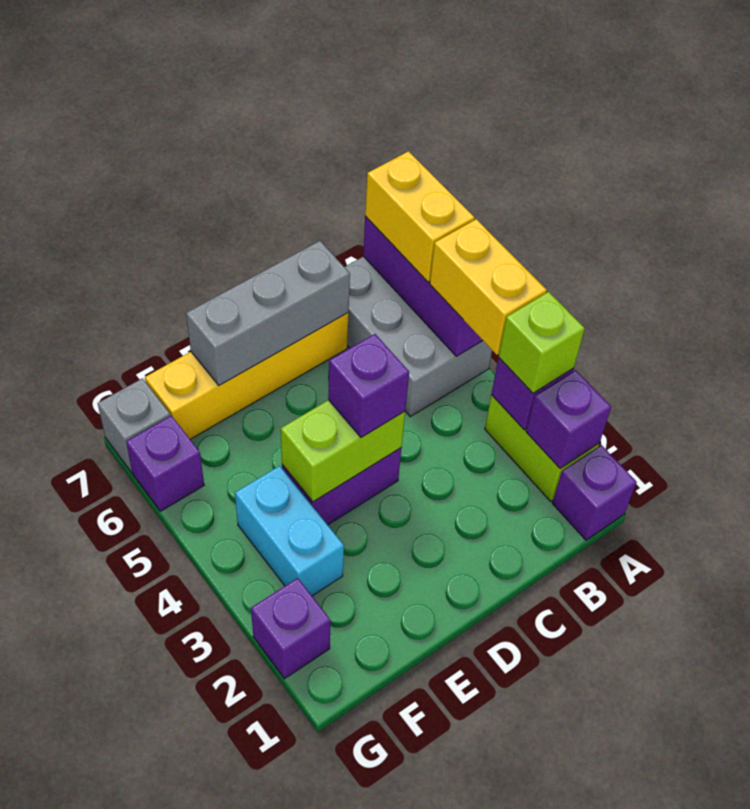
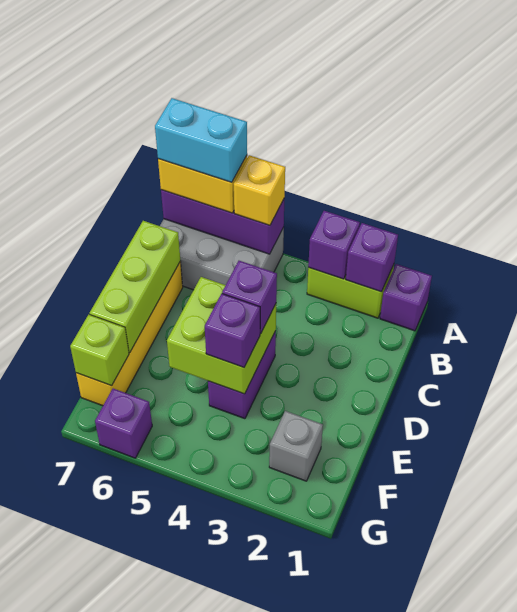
lime 1x1 brick [499,292,585,393] -> lime 1x1 brick moved to [70,315,129,386]
yellow 1x2 brick [430,219,547,355] -> yellow 1x1 brick [234,155,285,225]
grey 1x3 brick [186,241,350,385] -> lime 1x3 brick [90,221,180,352]
lime 1x2 brick [281,400,405,502] -> lime 2x2 brick [167,277,276,394]
cyan 1x2 brick [235,466,344,596] -> cyan 1x2 brick moved to [155,98,247,182]
purple 1x1 brick [251,578,331,679] -> purple 1x1 brick moved to [205,294,260,367]
grey 1x1 brick [98,378,170,473] -> grey 1x1 brick moved to [269,411,323,481]

